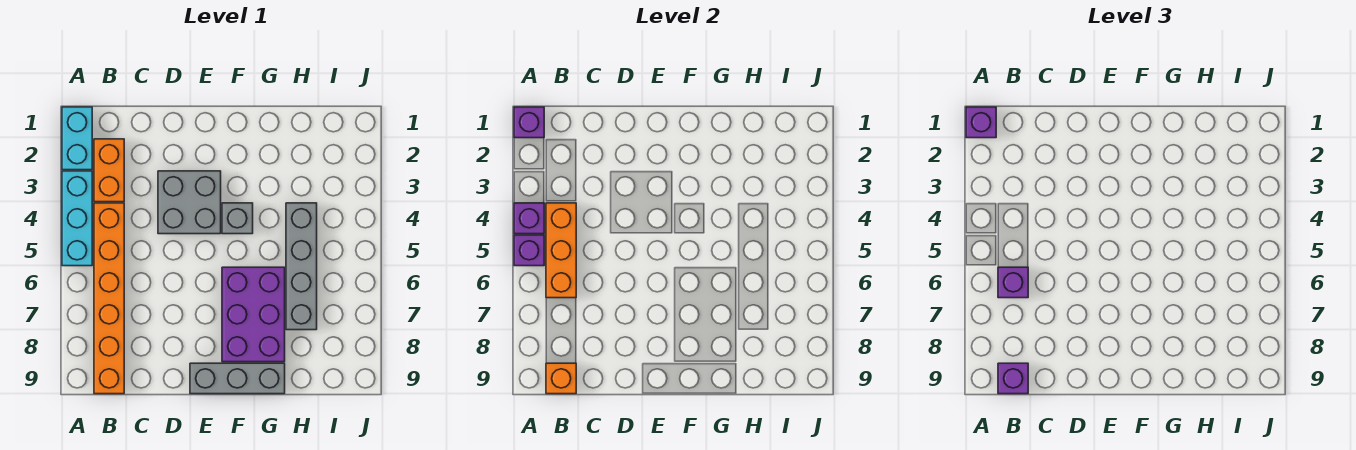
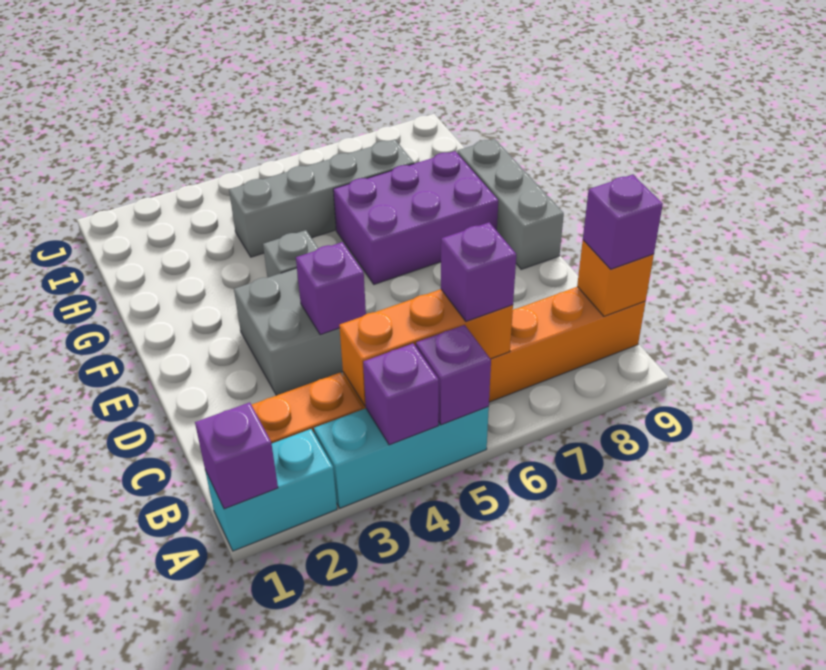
purple 1x1 brick [966,107,996,138] -> purple 1x1 brick moved to [296,242,366,335]

